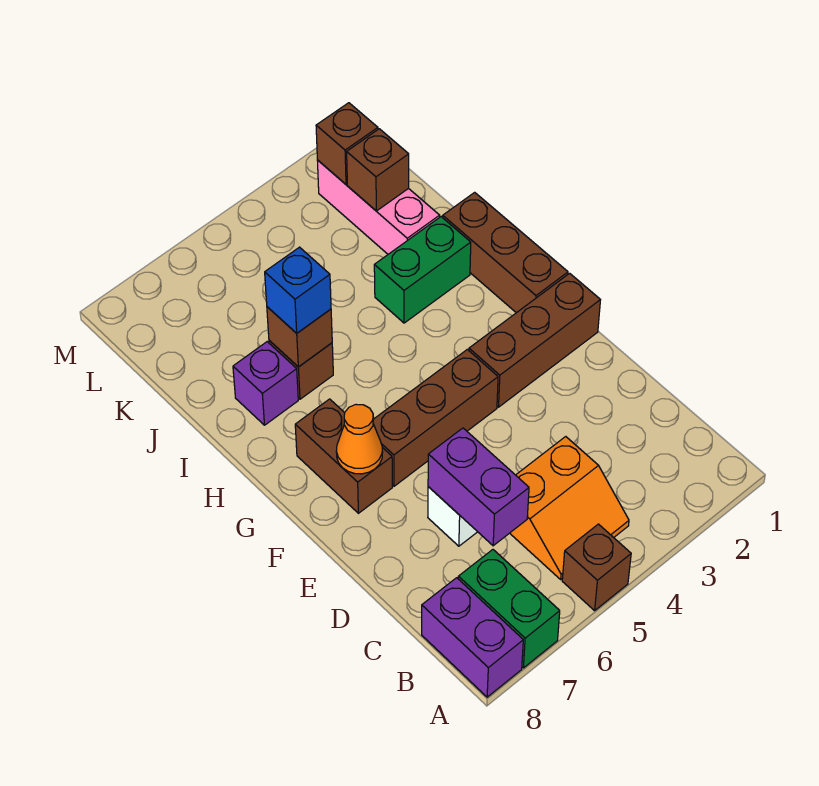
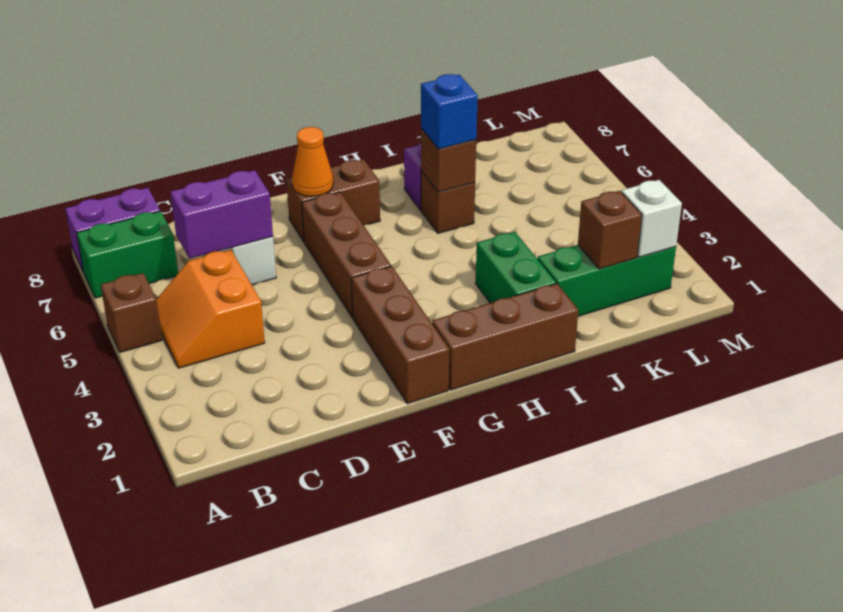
pink 1x3 brick [317,160,440,254] -> green 1x3 brick [537,245,676,316]
brown 1x1 brick [316,103,378,184] -> white 1x1 brick [621,180,682,257]

